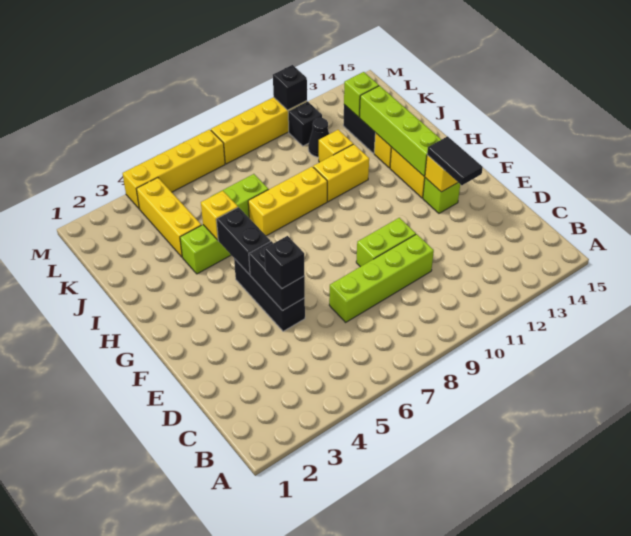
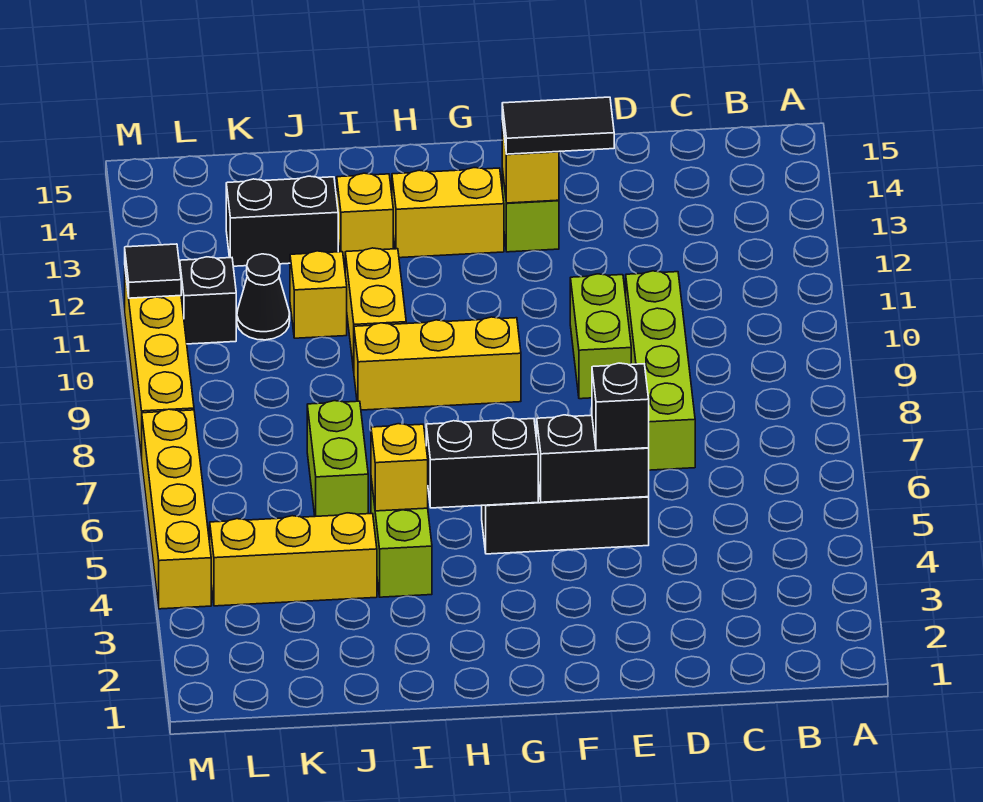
lime 1x4 brick [359,86,441,176] -> none
yellow 1x3 brick [248,167,327,236] -> yellow 1x3 brick turned to [354,317,521,410]
lime 1x1 brick [344,72,379,117] -> none
black 1x1 brick [273,65,307,110] -> black 1x1 tile [125,244,181,298]

